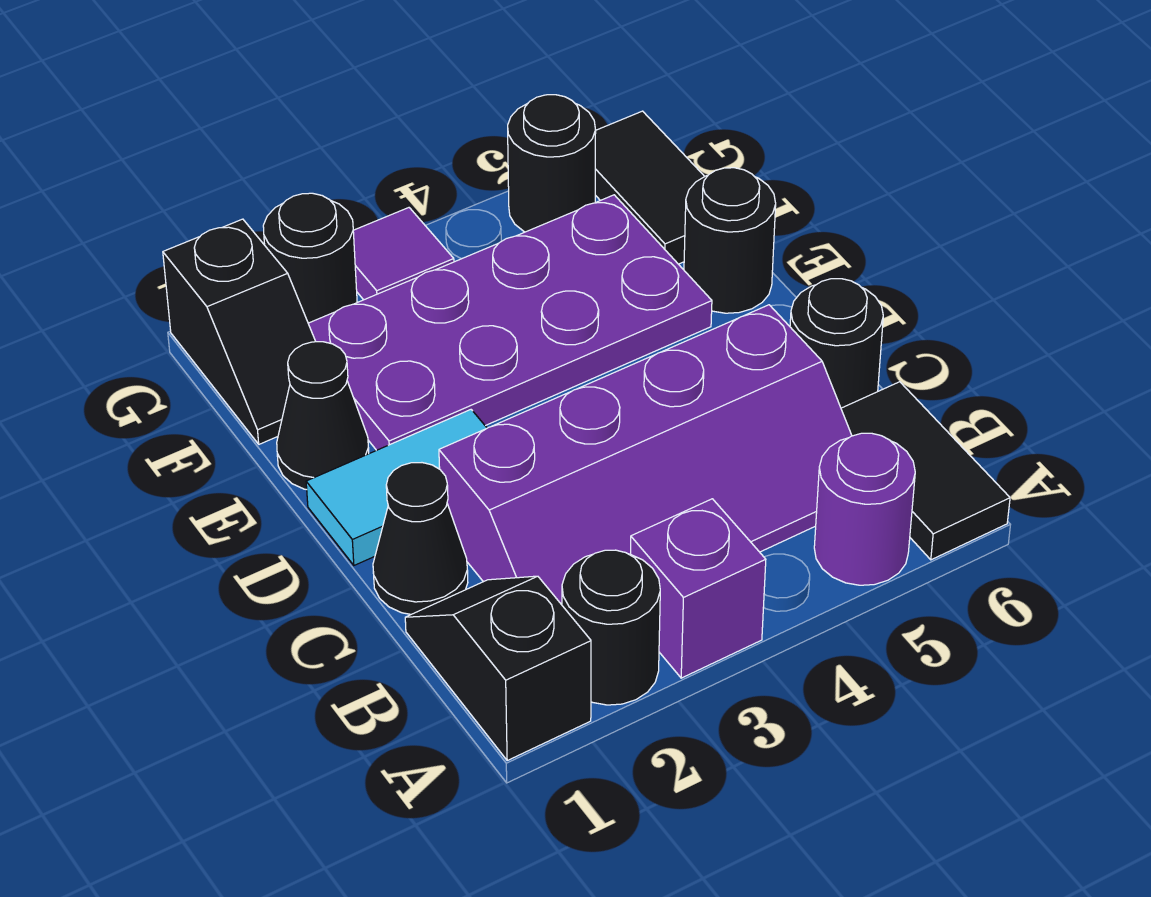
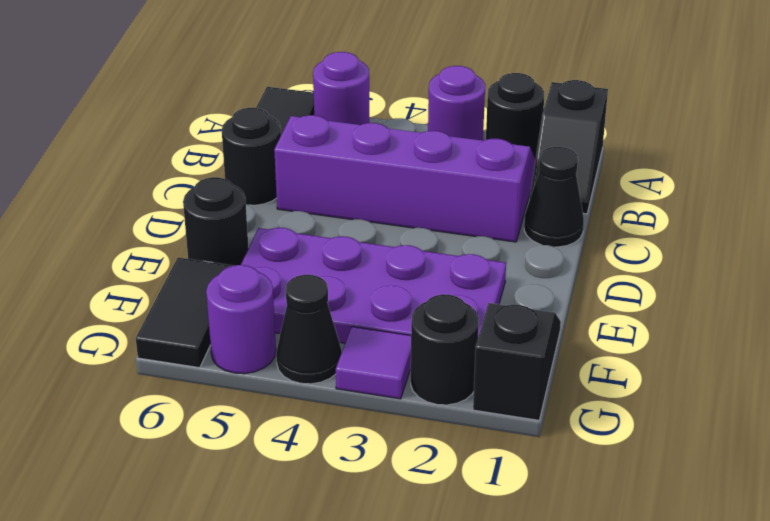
purple 1x1 brick [631,499,766,678] -> purple 1x1 round brick [428,66,485,141]
cyan 1x2 tile [306,410,487,565] -> none
black 1x1 cone [277,342,369,490] -> black 1x1 cone moved to [276,275,342,384]
black 1x1 round brick [508,95,596,232] -> purple 1x1 round brick [206,265,276,374]

